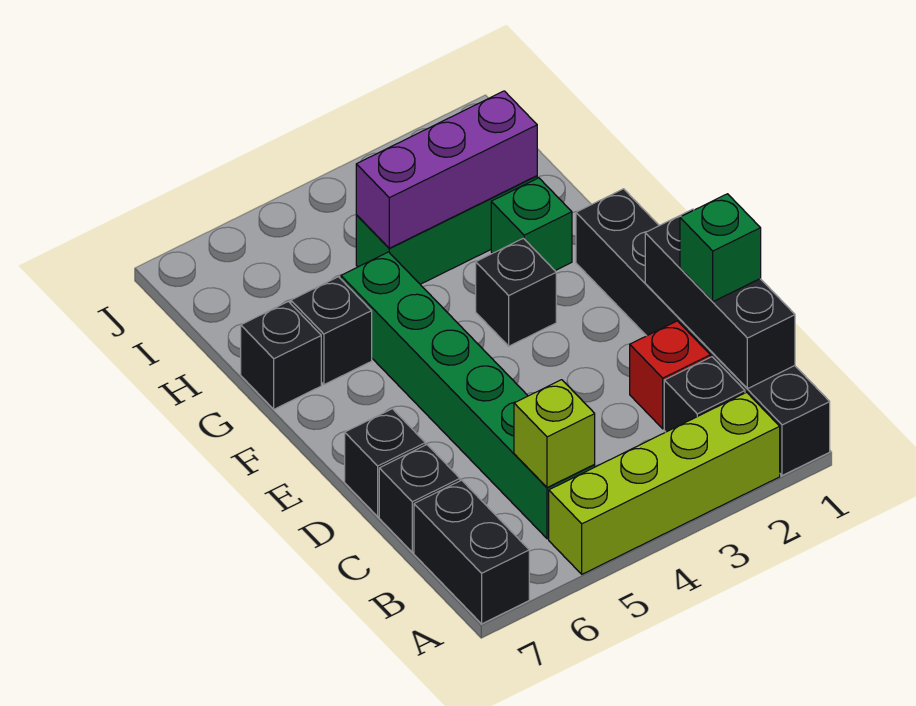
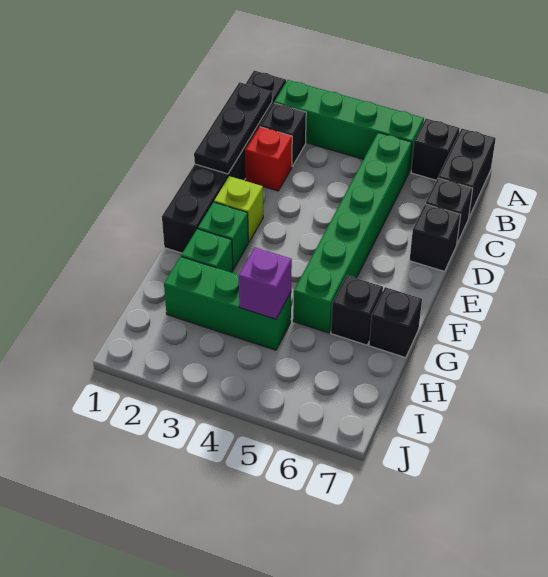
lime 1x4 brick [549,392,780,574] -> green 1x4 brick [274,80,424,172]
black 1x3 brick [645,209,795,389] -> black 1x3 plate [194,82,272,174]
lime 1x1 brick [514,380,595,488] -> lime 1x1 brick moved to [214,176,263,242]
green 1x1 brick [680,194,761,302] -> green 1x1 brick moved to [198,202,248,269]
black 1x1 brick [476,238,556,346] -> black 1x1 brick moved to [411,119,460,180]
purple 1x3 brick [356,91,537,248] -> purple 1x1 brick [239,247,292,319]

